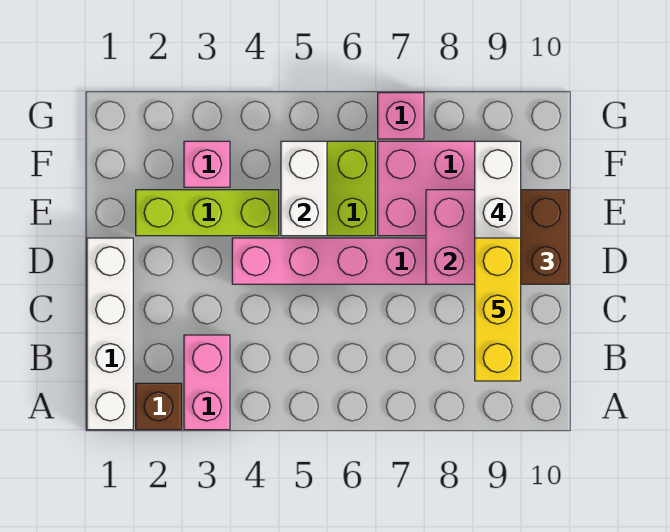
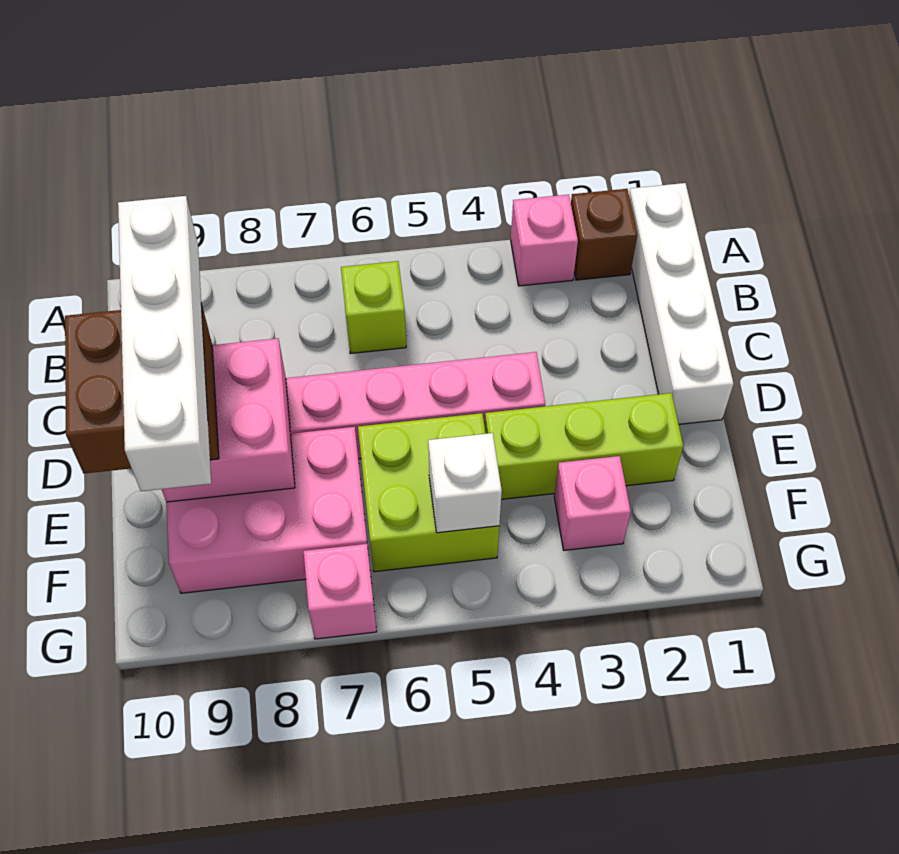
pink 1x2 brick [184,335,230,430] -> pink 1x1 brick [511,195,578,286]
none -> lime 1x1 brick [341,261,406,354]
yellow 1x3 brick [475,238,521,381] -> none
white 1x2 brick [281,141,327,236] -> white 1x1 brick [428,433,502,533]

